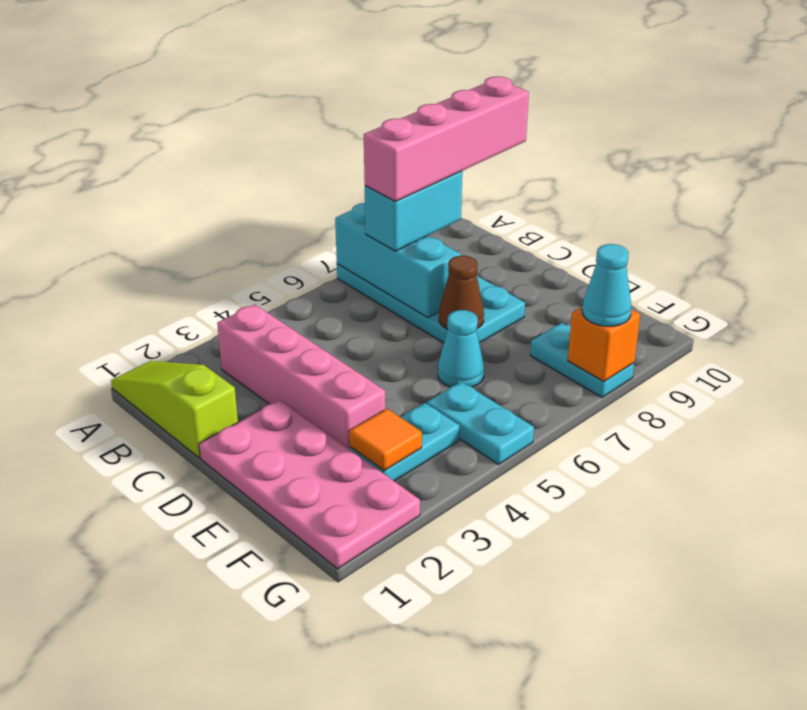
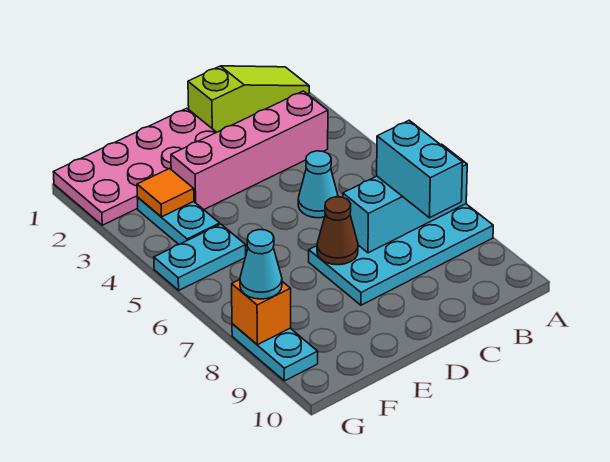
pink 1x4 brick [364,76,529,201] -> none
cyan 1x1 cone [438,310,484,387] -> cyan 1x1 cone moved to [298,151,338,218]
cyan 1x2 plate [530,323,634,397] -> cyan 1x2 plate turned to [232,324,318,381]

